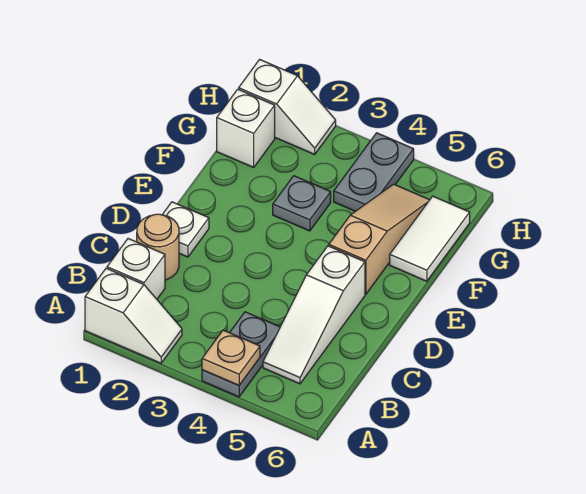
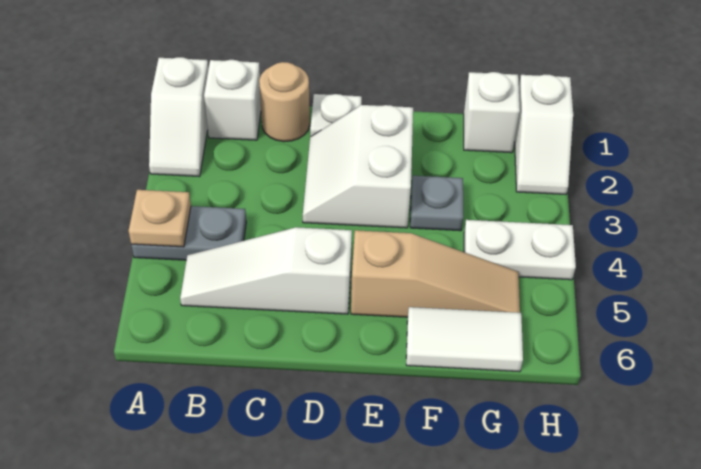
none -> white 2x2 slope [303,105,413,228]
grey 1x2 plate [334,133,414,211] -> white 1x2 plate [464,220,576,280]

